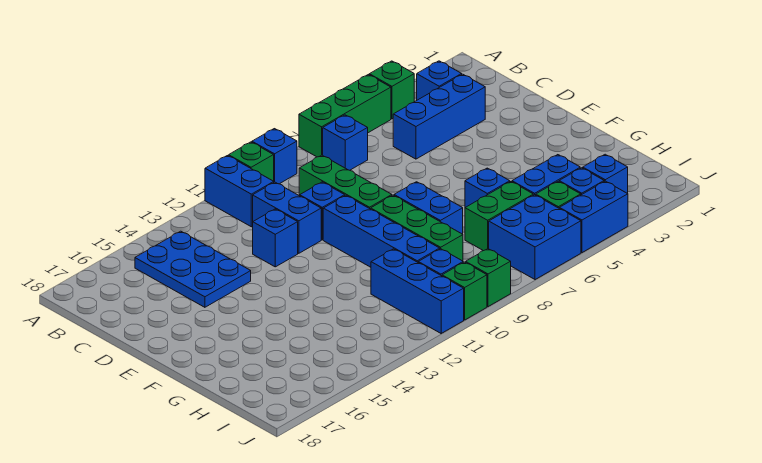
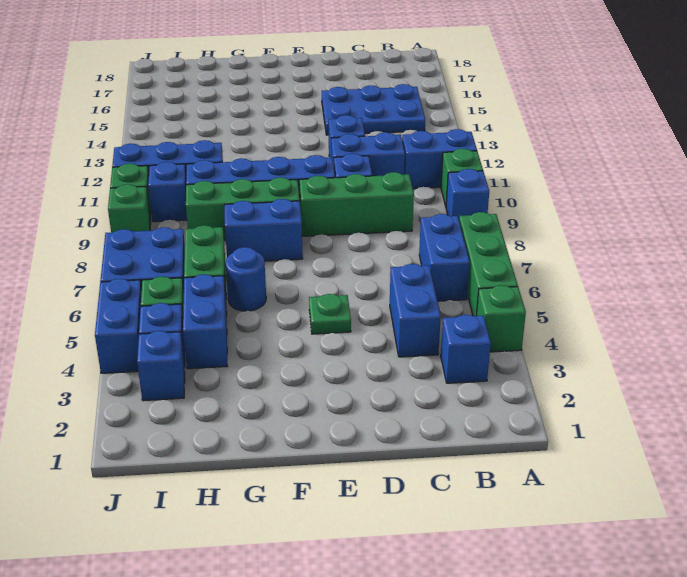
blue 1x1 brick [323,115,368,170] -> blue 1x2 brick [419,214,470,301]
blue 1x3 brick [393,74,485,159] -> blue 1x2 brick [390,264,441,357]
none -> green 1x1 plate [309,294,351,334]
blue 1x1 brick [465,168,510,207] -> blue 1x1 round brick [226,247,266,311]

